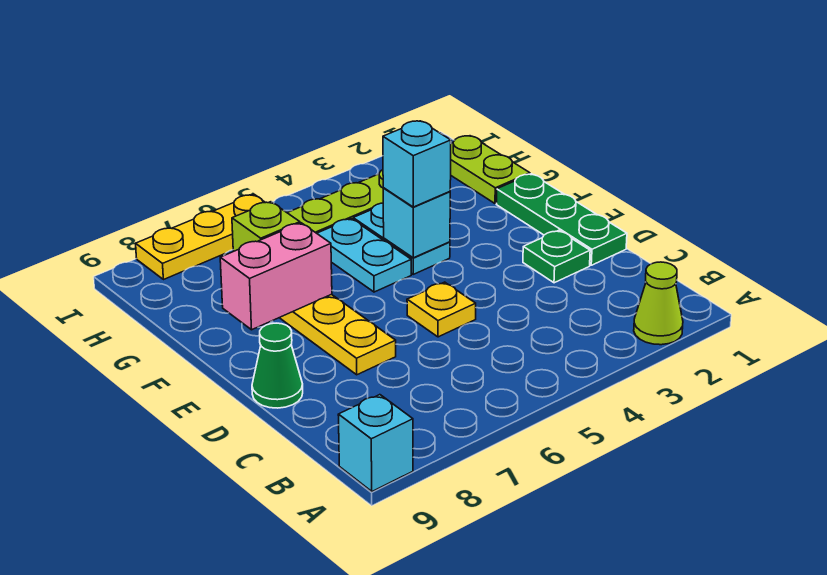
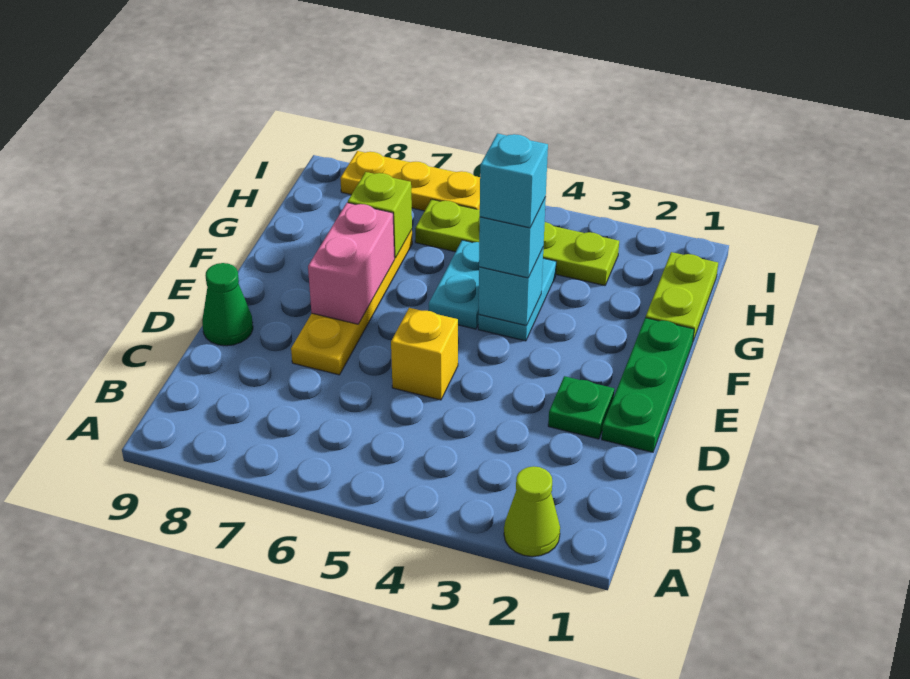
cyan 1x1 brick [338,395,413,491] -> cyan 1x1 brick moved to [480,134,548,228]
yellow 1x1 plate [407,282,476,337] -> yellow 1x1 brick [391,308,458,400]
pink 1x2 brick [220,223,332,330] -> pink 1x2 brick turned to [308,203,395,324]

